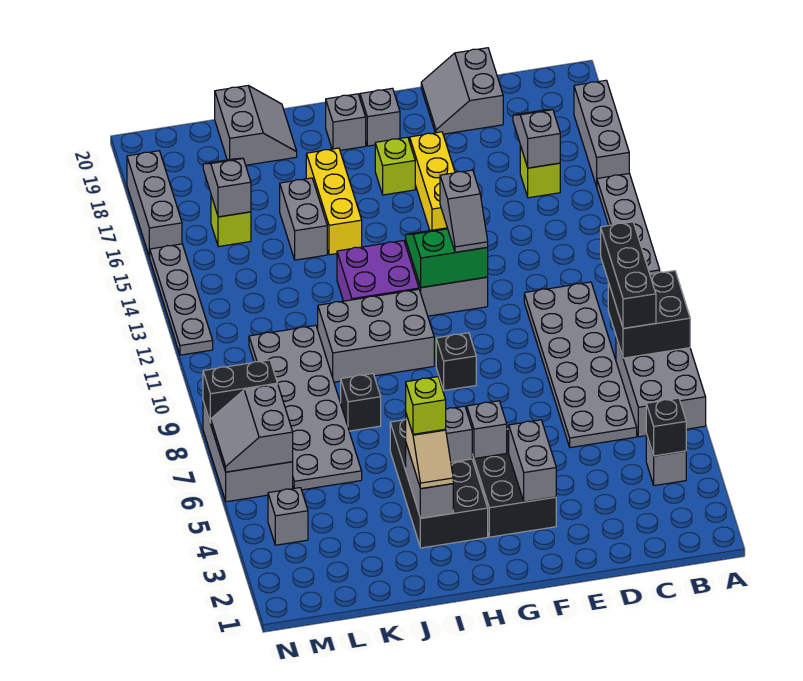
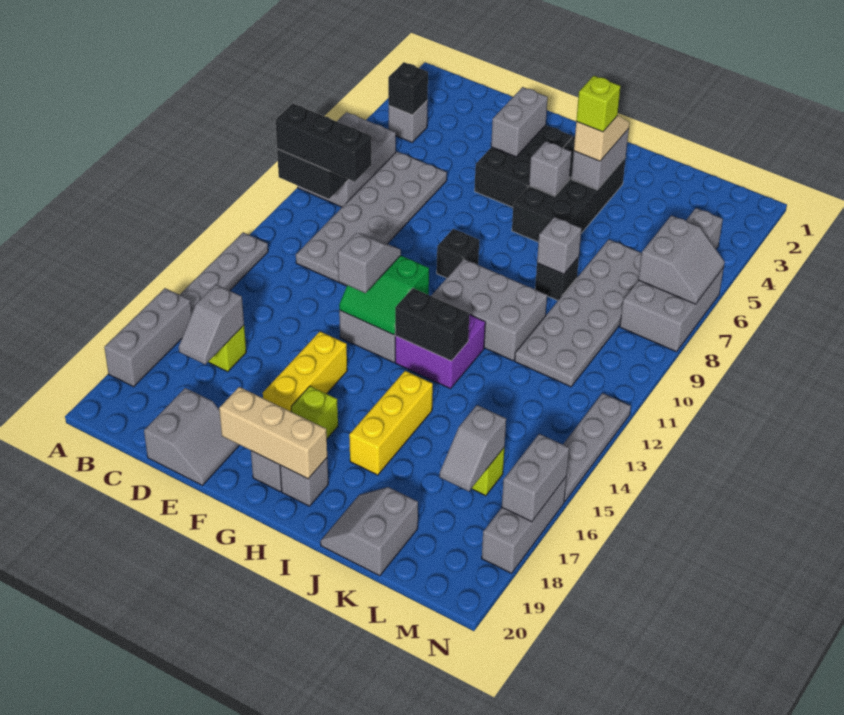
black 1x3 brick [601,222,656,328] -> black 1x3 brick turned to [276,104,371,181]
none -> tan 1x3 brick [219,387,327,479]
grey 1x1 brick [467,401,507,459] -> grey 1x1 brick moved to [537,217,582,274]
grey 1x2 brick [280,178,327,260] -> grey 1x2 brick moved to [502,434,569,522]
black 1x2 brick [203,360,278,423] -> black 1x2 brick moved to [395,288,469,361]

